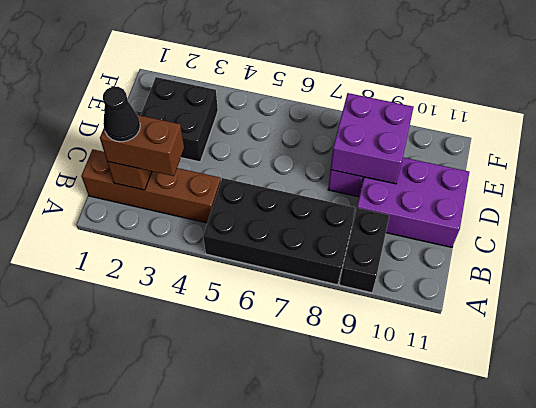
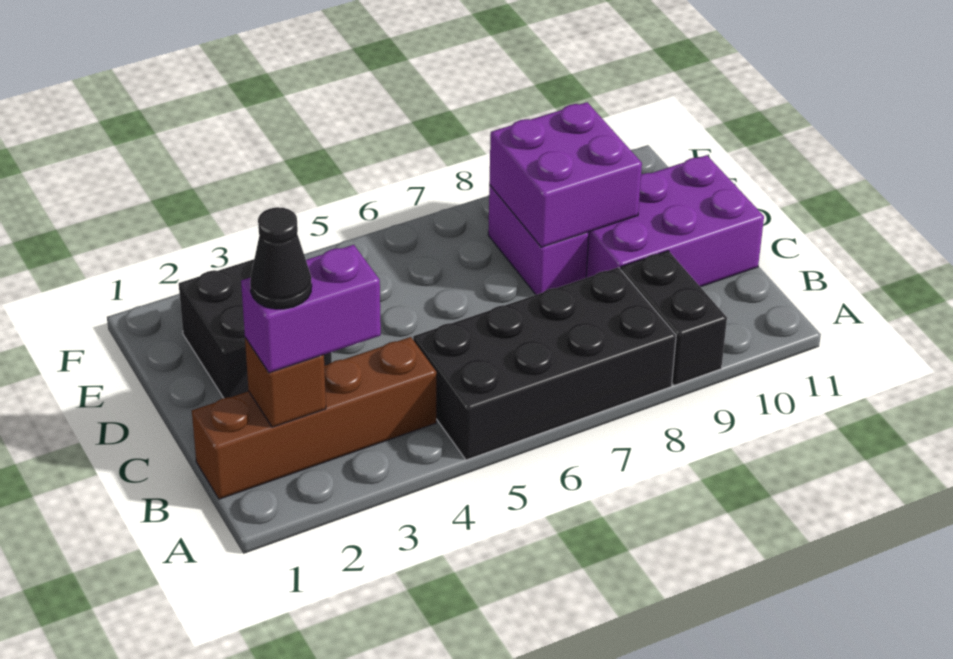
brown 1x2 brick [100,115,184,176] -> purple 1x2 brick [241,245,381,373]

